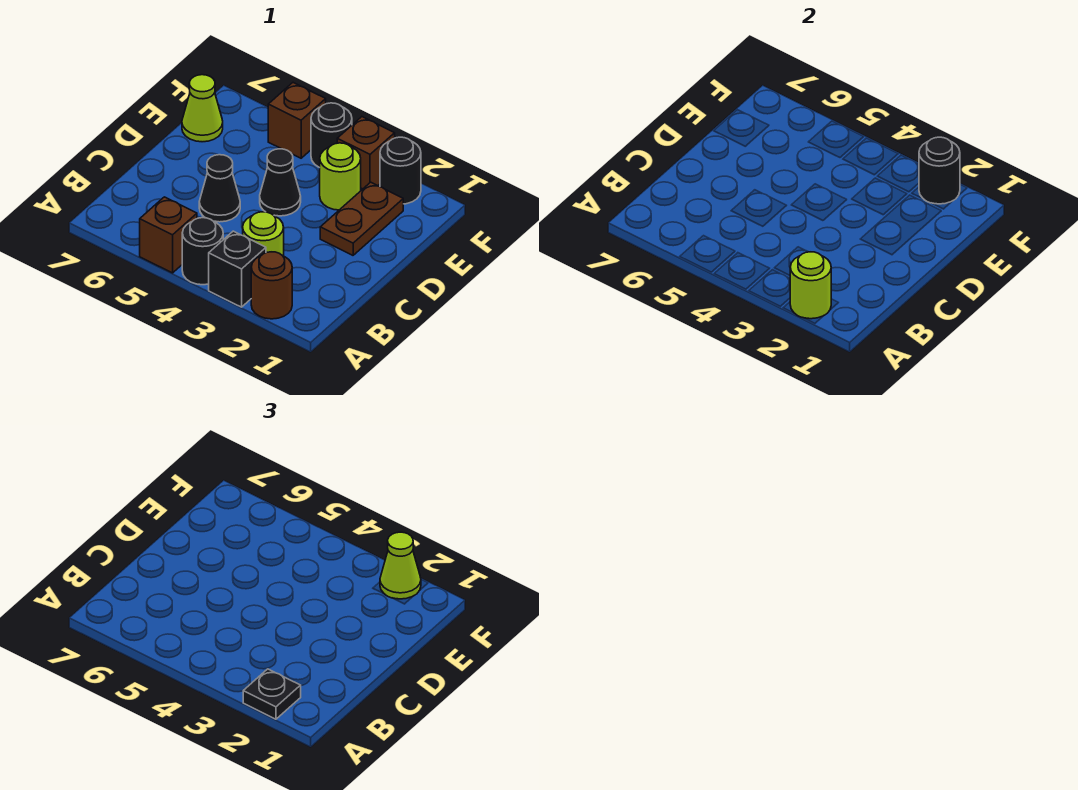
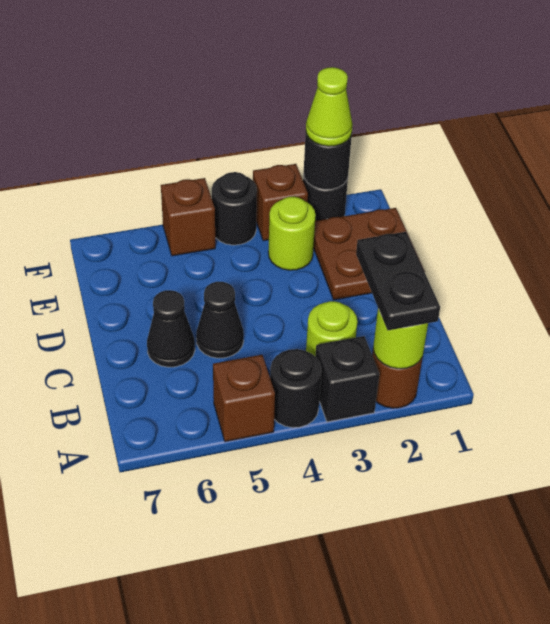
black 1x1 plate [243,669,301,719] -> black 1x2 plate [356,232,440,330]
brown 1x2 plate [320,182,403,255] -> brown 2x2 plate [313,208,425,300]
black 1x1 cone [260,149,301,216] -> black 1x1 cone moved to [147,290,195,367]
lime 1x1 cone [182,75,223,142] -> none

